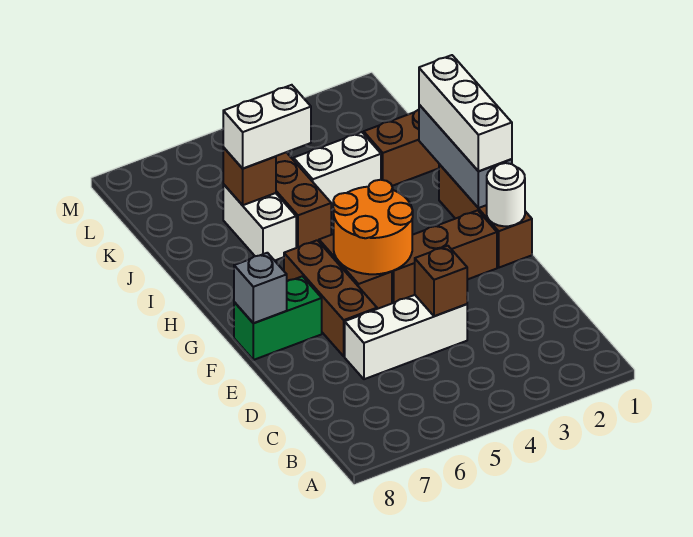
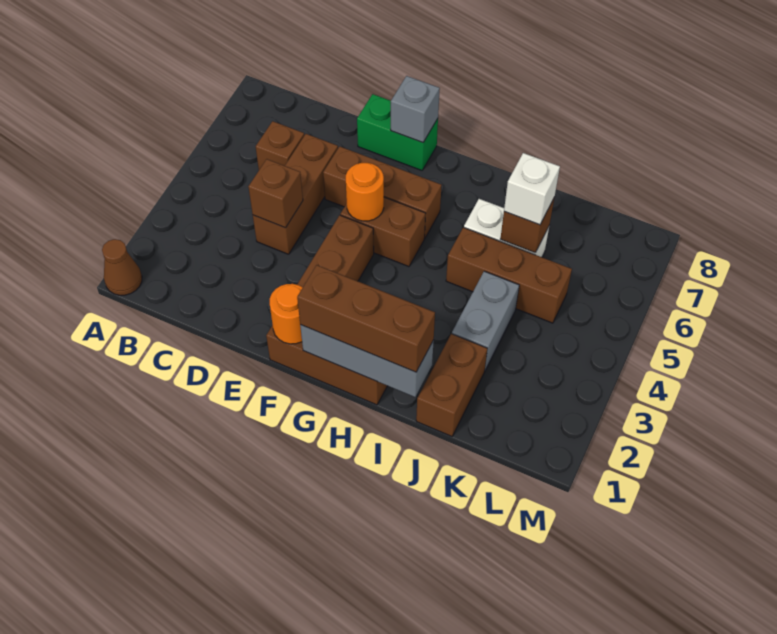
none -> brown 1x1 cone [102,239,142,295]
none -> brown 1x1 brick [256,121,304,170]
white 1x3 brick [345,295,467,379] -> brown 1x3 brick [253,134,338,254]
white 1x1 round brick [487,163,525,226] -> orange 1x1 round brick [270,284,303,344]
orange 2x2 round brick [333,180,413,274] -> orange 1x1 round brick [346,163,384,221]
green 1x2 brick [234,276,322,360] -> green 1x2 brick turned to [357,94,438,170]
white 1x3 brick [419,55,512,171] -> brown 1x3 brick [297,265,435,372]
white 1x2 brick [294,132,381,209] -> grey 1x2 brick [452,271,519,370]
white 1x2 brick [223,85,311,168] -> white 1x1 brick [504,153,560,225]

